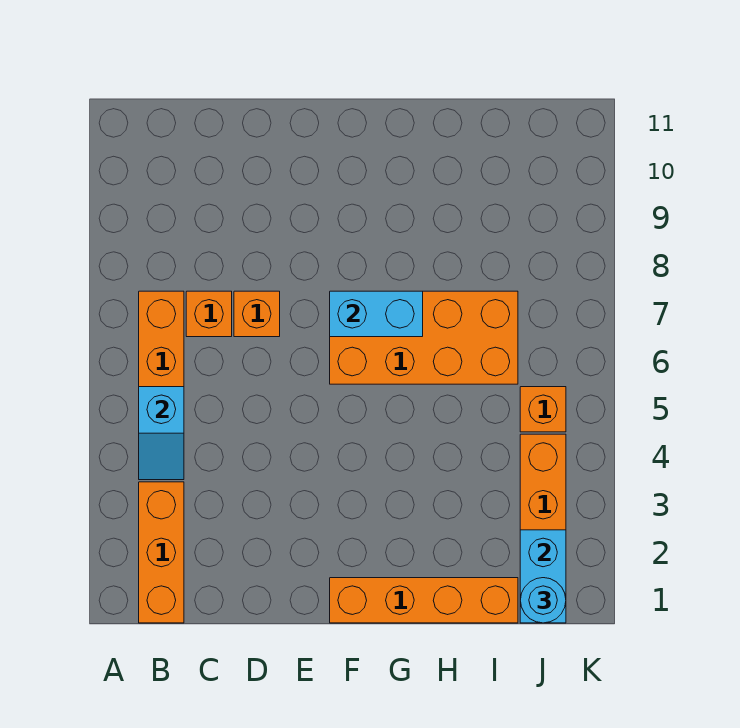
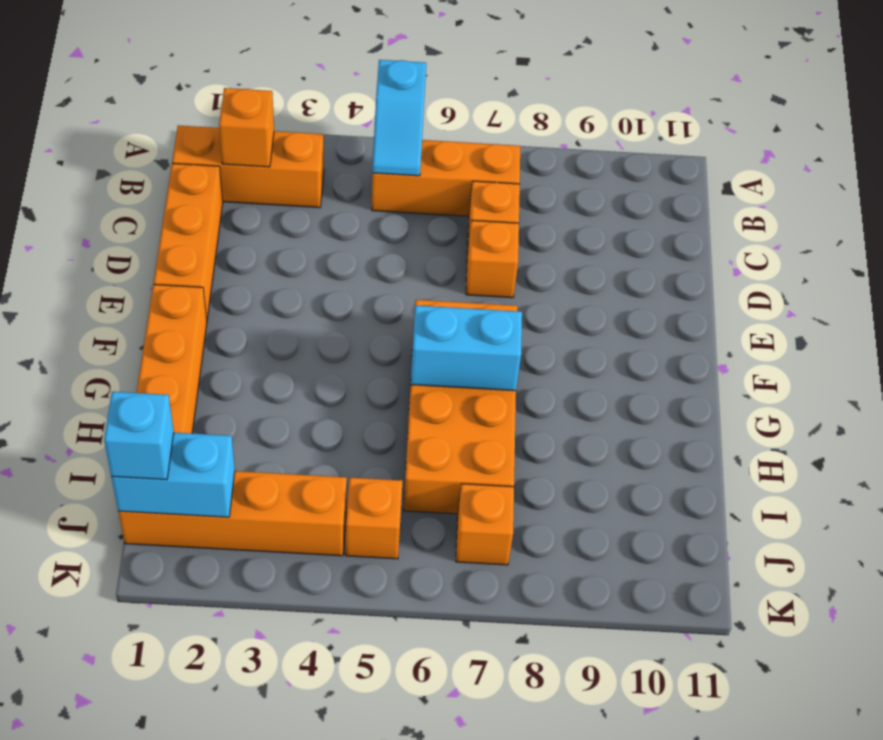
none -> orange 1x1 brick [219,88,274,167]
cyan 1x2 slope [139,387,184,480] -> cyan 1x2 slope turned to [372,60,426,176]
none -> orange 1x3 brick [154,163,223,320]
cyan 1x2 brick [330,291,423,337] -> cyan 1x2 brick turned to [411,306,522,391]
cyan 1x1 round brick [520,578,566,623] -> cyan 1x1 brick [104,392,174,480]
none -> orange 1x1 brick [456,484,514,565]

